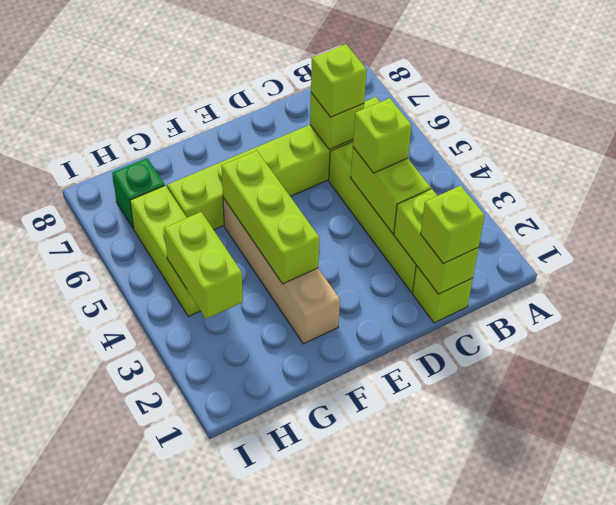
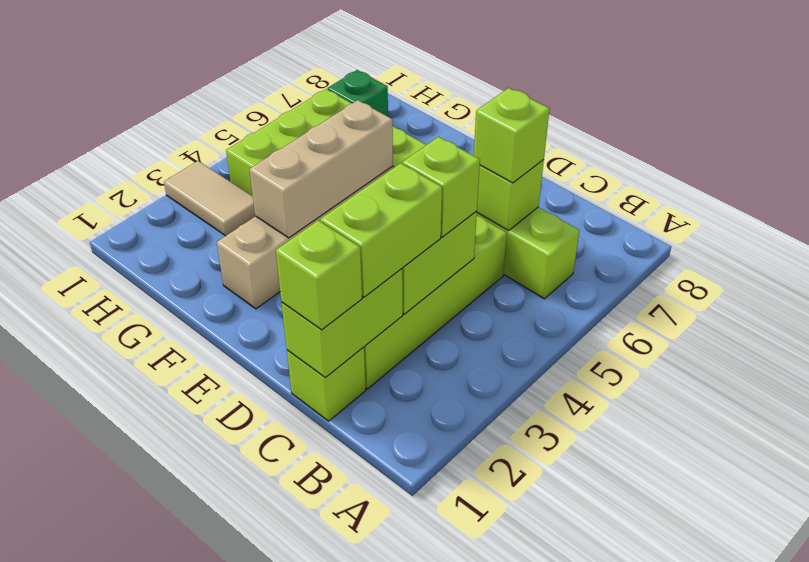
lime 1x3 brick [222,151,319,284] -> tan 1x3 brick [249,100,393,238]
none -> tan 1x2 tile [164,161,255,236]
lime 1x2 brick [164,212,243,319] -> lime 1x2 brick moved to [320,163,442,297]

